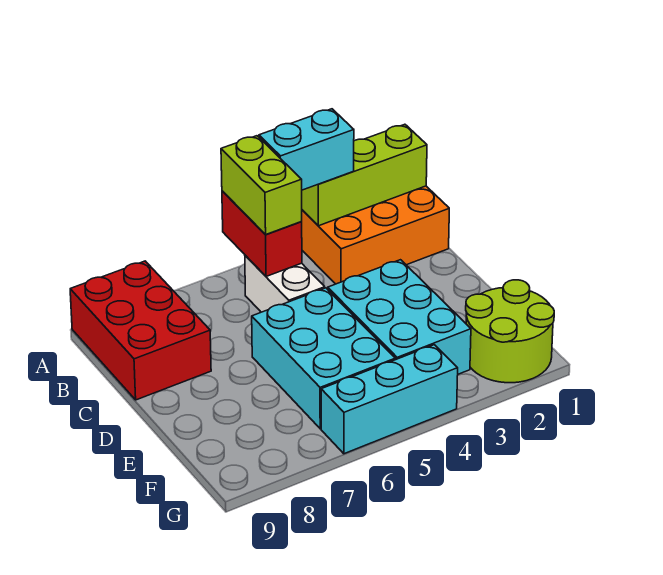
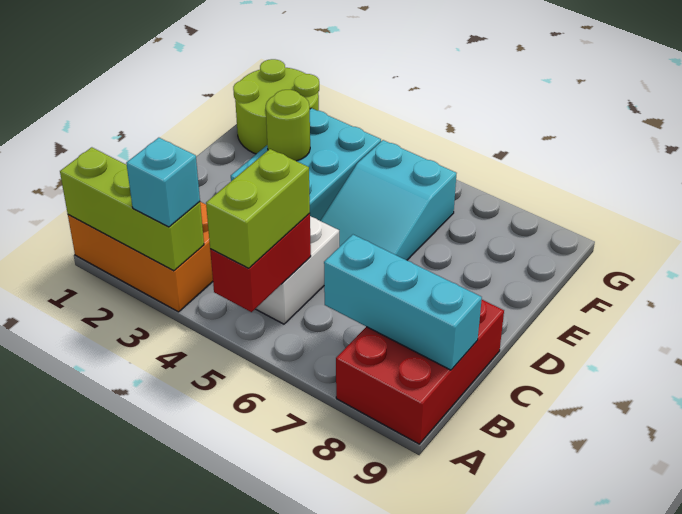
cyan 1x2 brick [259,109,354,190] -> cyan 1x1 brick [126,138,200,227]
cyan 2x3 brick [252,288,395,429] -> cyan 2x3 slope [320,140,457,260]
none -> lime 1x1 round brick [266,90,310,161]
cyan 1x3 brick [321,345,458,454] -> cyan 1x3 brick moved to [324,235,482,370]

